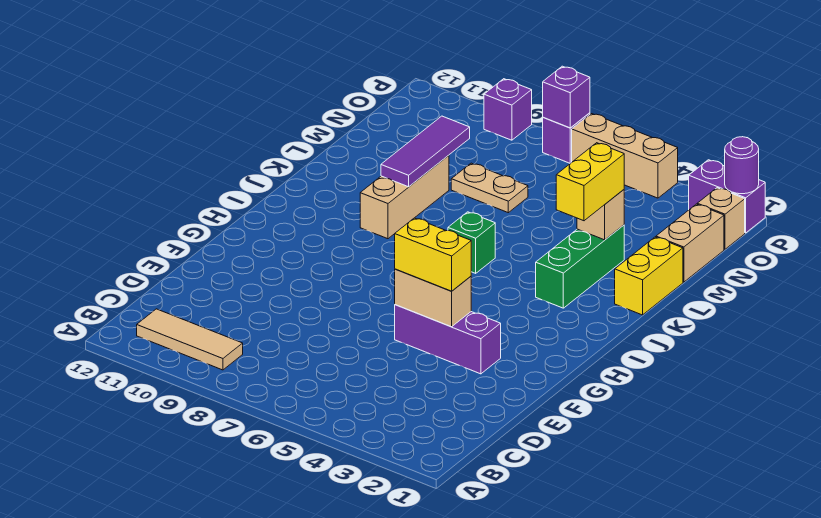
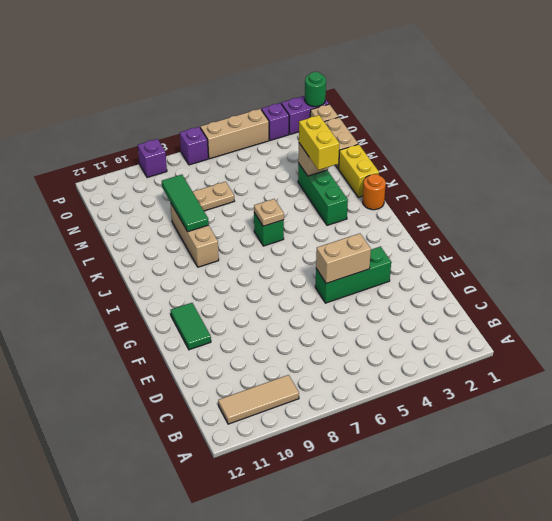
purple 1x3 brick [395,305,501,374] -> green 1x3 brick [315,247,391,303]
yellow 1x2 brick [395,218,471,291] -> none
none -> green 1x2 tile [170,303,211,350]
none -> orange 1x1 round brick [363,174,386,210]
none -> tan 1x1 plate [254,199,284,226]
purple 1x3 tile [381,116,470,187] -> green 1x3 tile [162,175,209,232]
purple 1x1 round brick [725,137,759,194] -> green 1x1 round brick [305,72,326,107]
purple 1x1 brick [543,66,590,128] -> purple 1x1 brick moved to [261,103,289,141]

